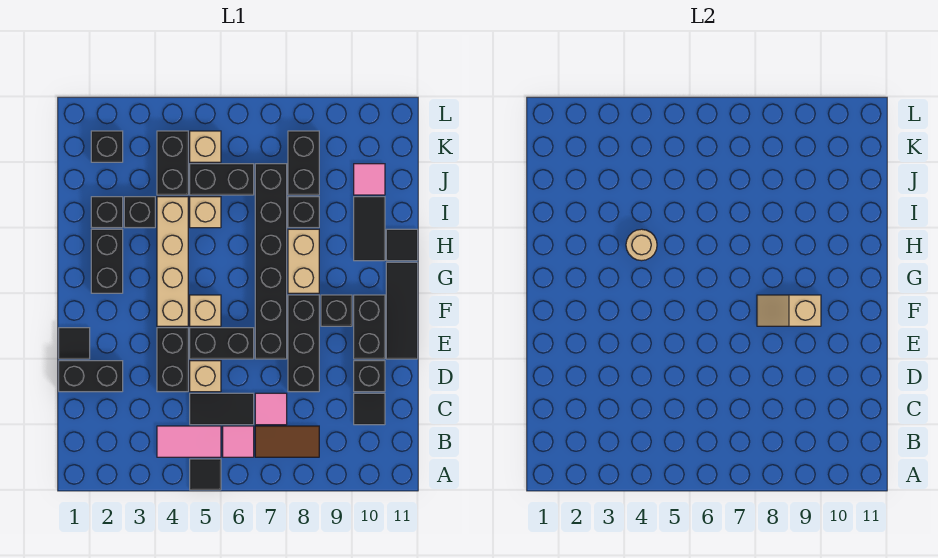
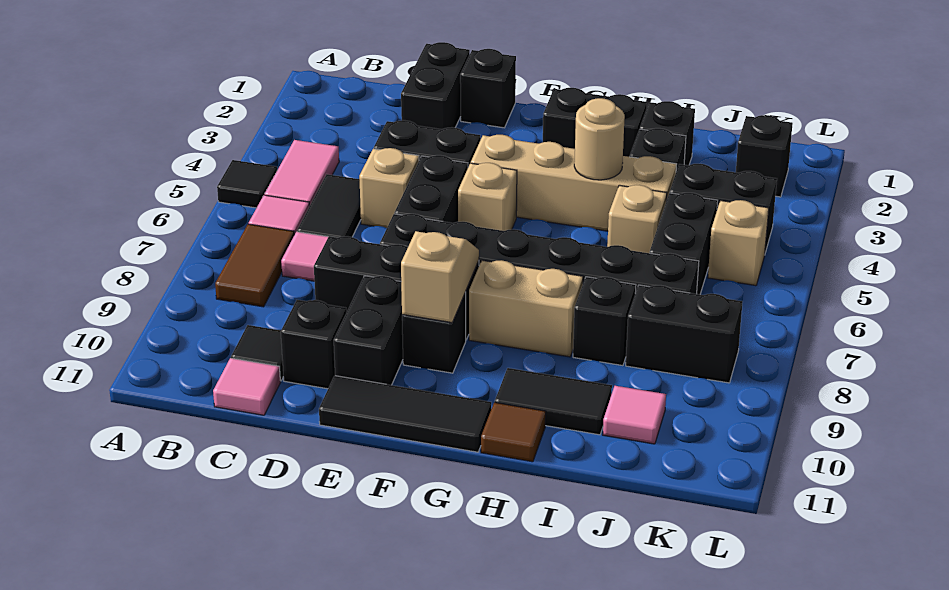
none -> pink 1x1 tile [213,358,281,415]
black 1x1 tile [59,328,90,359] -> black 1x1 brick [460,49,516,128]
black 1x2 brick [354,295,385,359] -> black 1x2 brick turned to [334,276,403,385]
black 1x1 tile [386,229,418,261] -> brown 1x1 tile [481,402,546,462]

